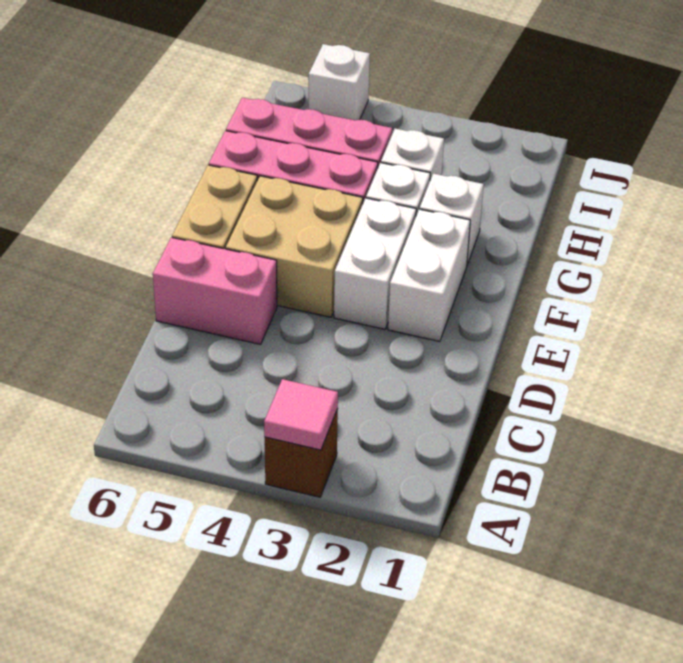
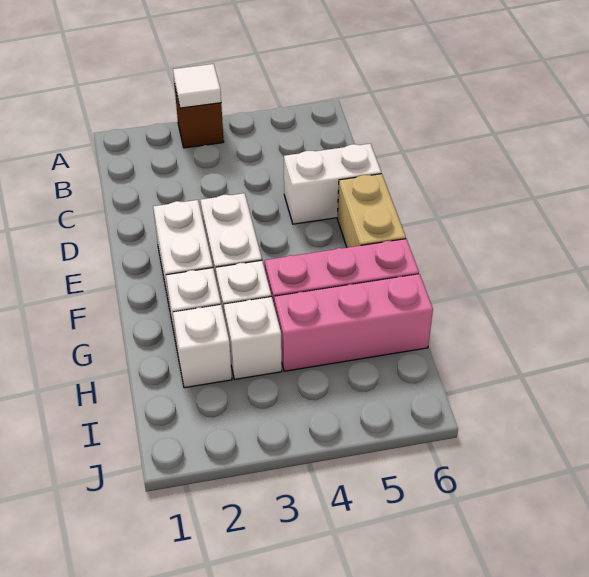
pink 1x1 tile [264,379,338,450] -> white 1x1 tile [173,64,221,108]
pink 1x2 brick [153,237,277,344] -> white 1x2 brick [284,144,381,224]
tan 2x2 brick [226,176,363,317] -> none
white 1x1 brick [309,44,370,120] -> white 1x1 brick moved to [173,305,232,388]

